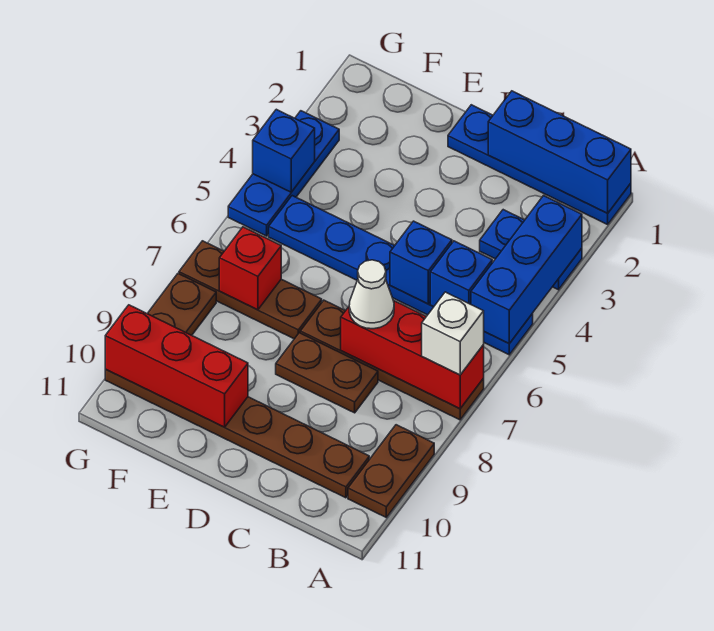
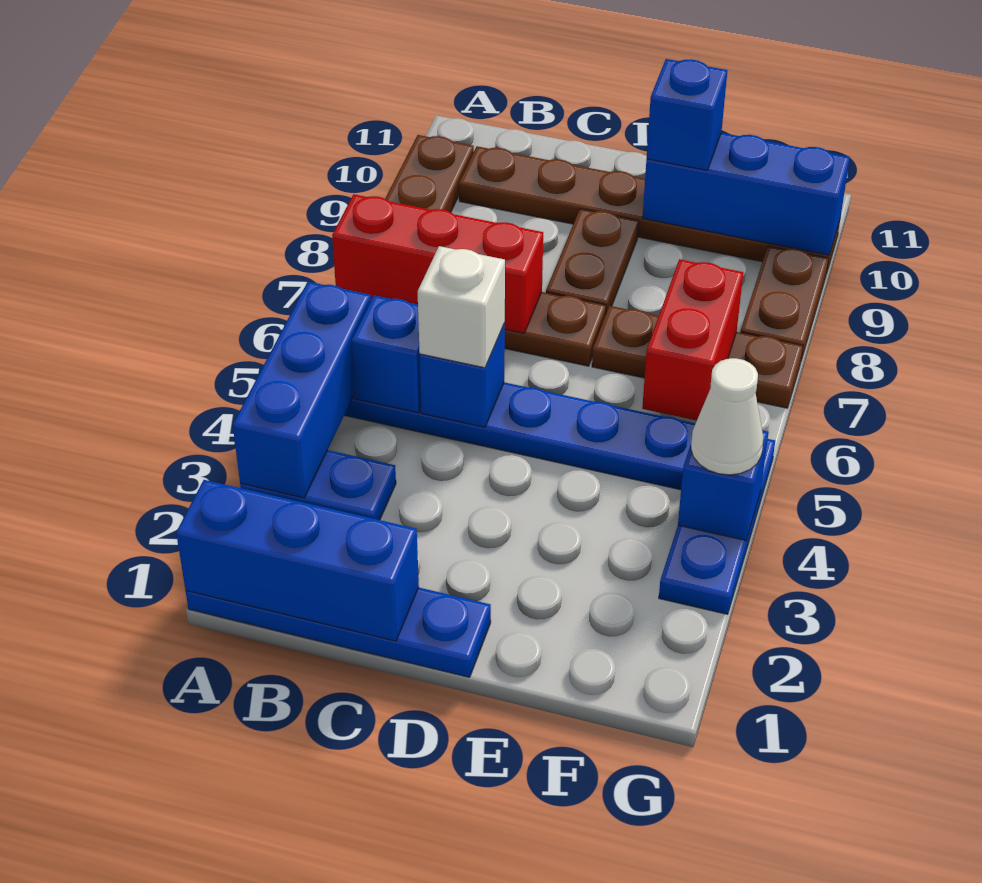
white 1x1 brick [422,292,484,375] -> white 1x1 brick moved to [417,246,505,368]
white 1x1 cone [349,260,394,329] -> white 1x1 cone moved to [691,358,763,475]
brown 1x2 plate [276,333,378,413] -> brown 1x2 plate turned to [546,209,639,312]
red 1x3 brick [105,305,248,427] -> blue 1x3 brick [643,133,850,255]
none -> blue 1x1 brick [647,59,727,170]
red 1x1 brick [219,227,281,310] -> red 1x2 brick [642,259,743,420]

